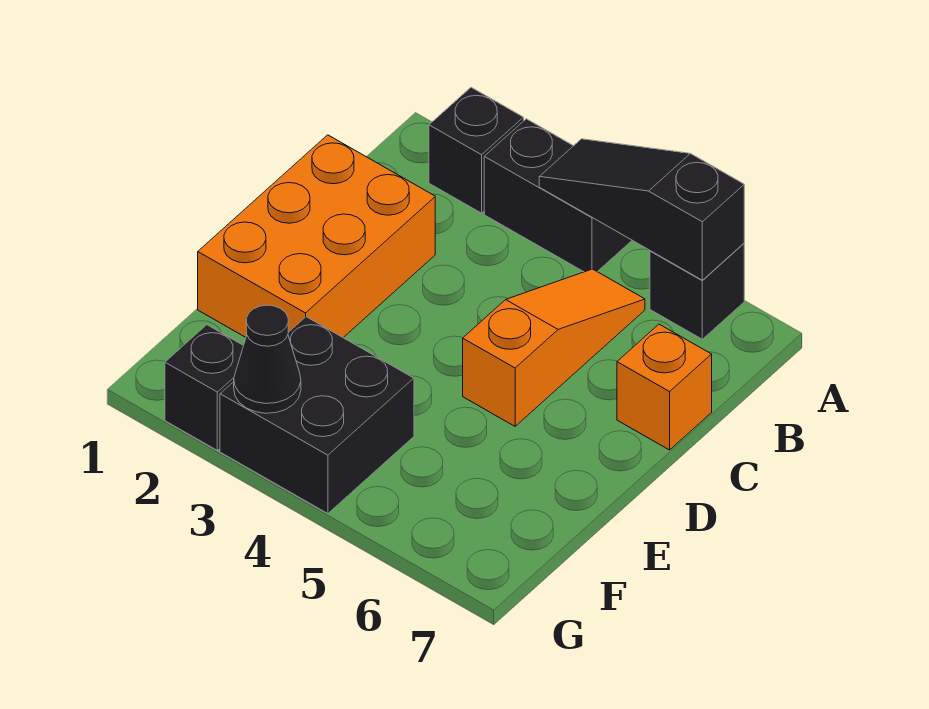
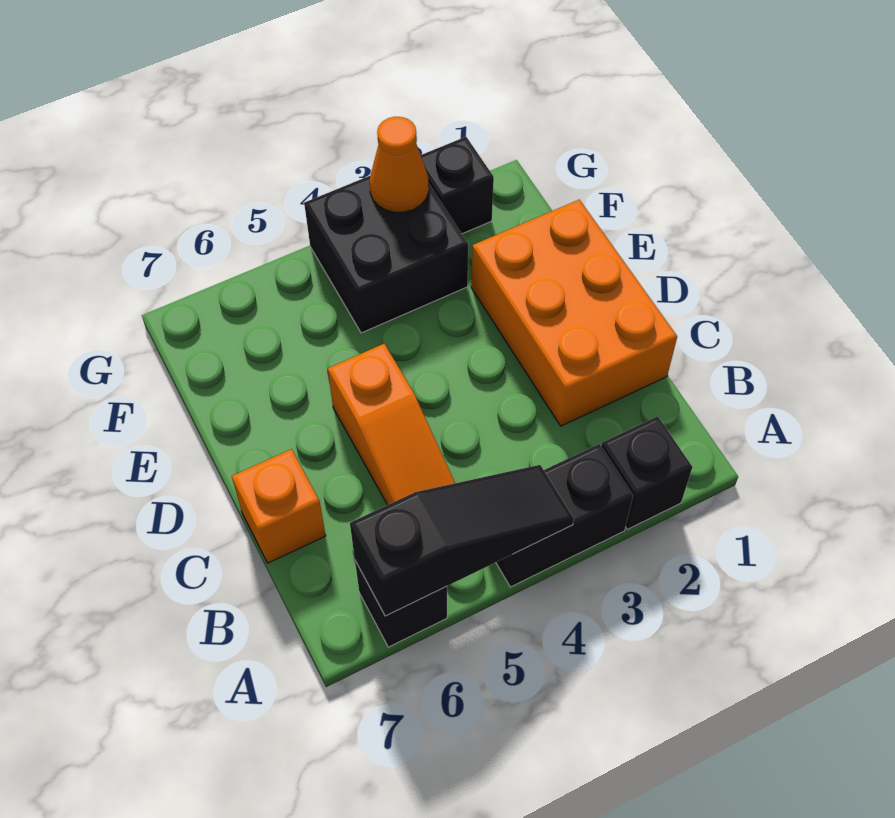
black 1x1 cone [234,305,301,413] -> orange 1x1 cone [370,117,429,212]

